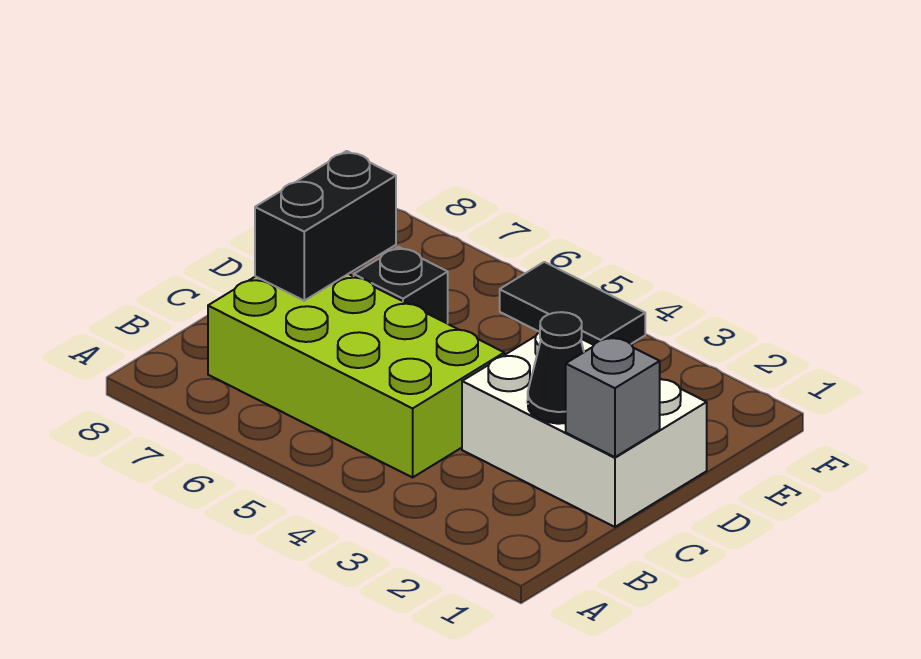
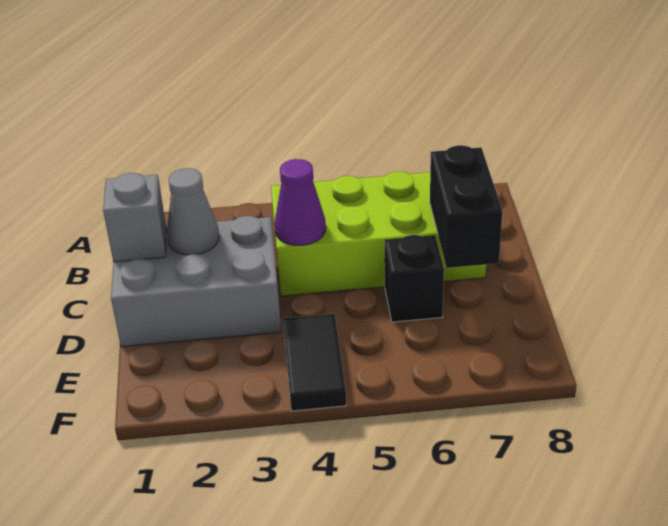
white 2x3 brick [462,332,707,527] -> grey 2x3 brick [111,216,281,347]
black 1x1 cone [528,312,584,424] -> grey 1x1 cone [167,168,219,255]
none -> purple 1x1 cone [274,159,326,245]
black 1x2 tile [500,262,645,345] -> black 1x2 tile turned to [283,314,346,411]

